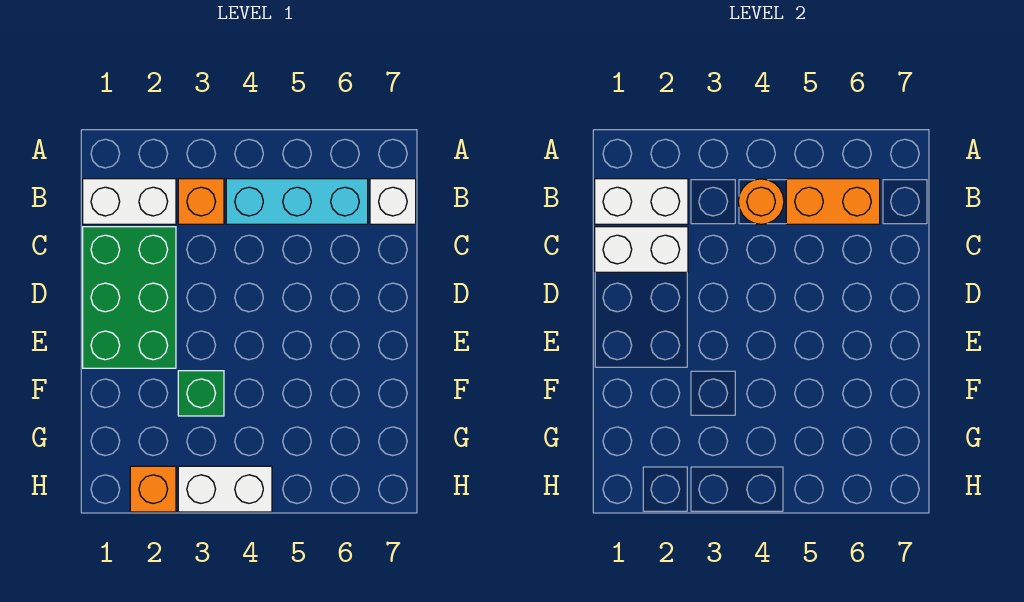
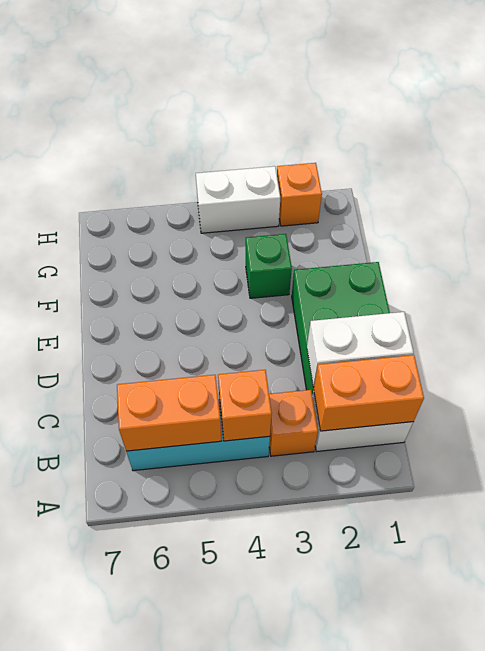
white 1x2 brick [595,179,688,224] -> orange 1x2 brick [314,355,424,431]
orange 1x1 round brick [738,179,784,224] -> orange 1x1 brick [218,370,272,441]
white 1x1 brick [370,179,416,224] -> none

